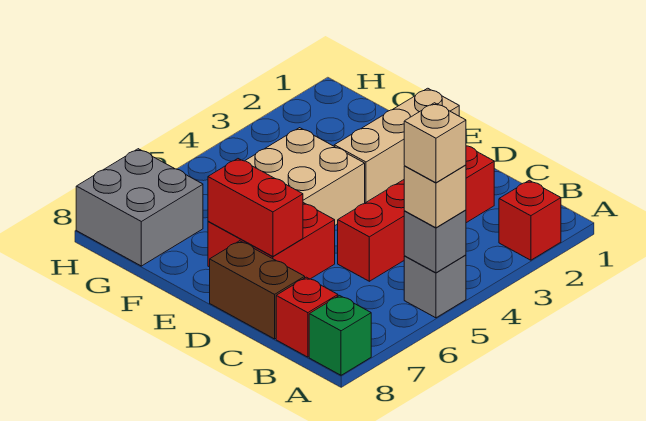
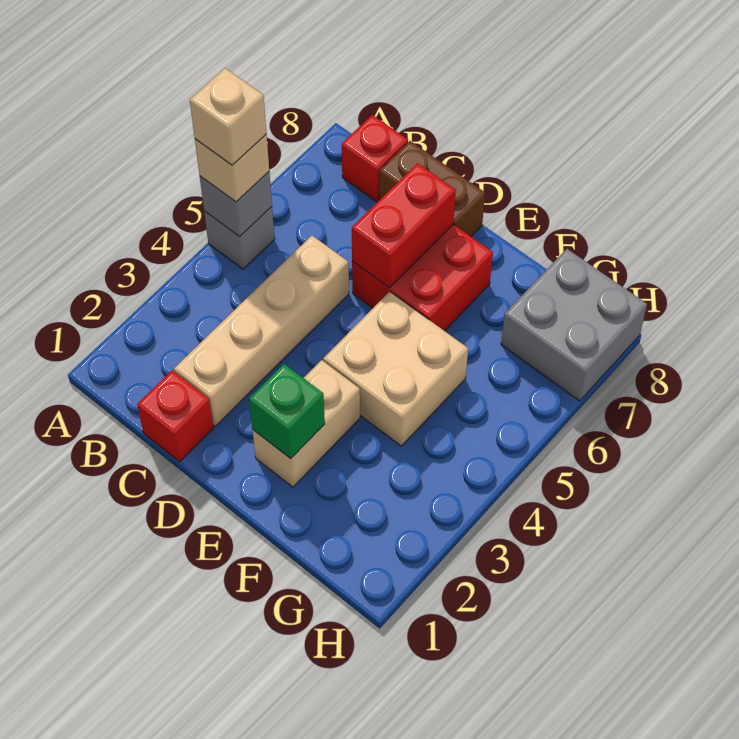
red 1x1 brick [499,180,561,260] -> red 1x1 brick moved to [137,371,213,462]
green 1x1 brick [309,296,371,375] -> green 1x1 brick moved to [249,364,325,459]
red 1x4 brick [338,146,494,281] -> tan 1x4 brick [174,236,349,426]
red 1x2 brick [208,159,303,256] -> red 1x2 brick turned to [352,163,456,288]
tan 1x3 brick [334,88,459,203] -> tan 1x2 brick [252,360,360,487]

